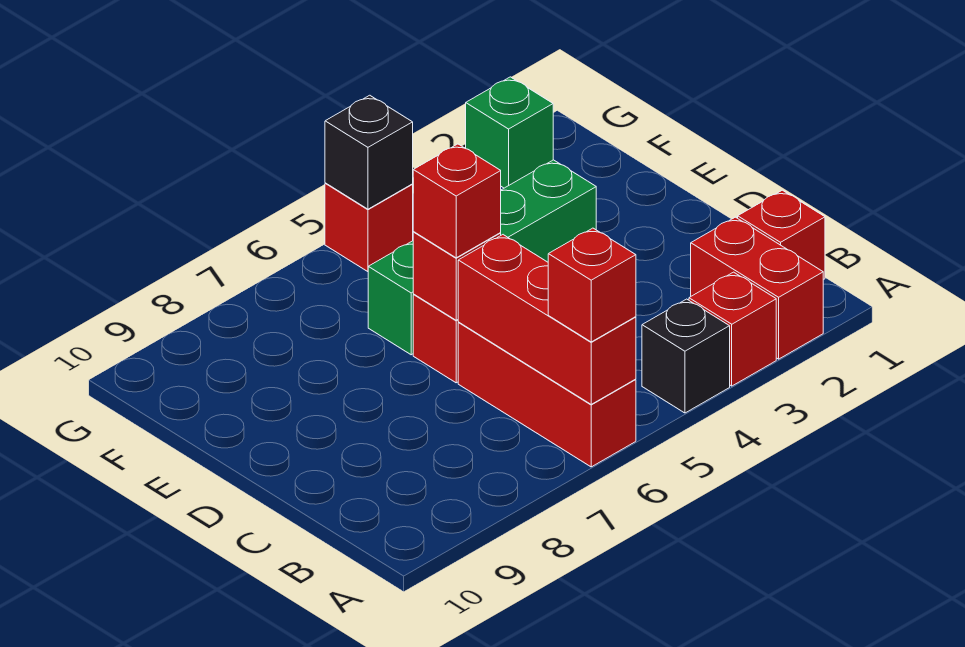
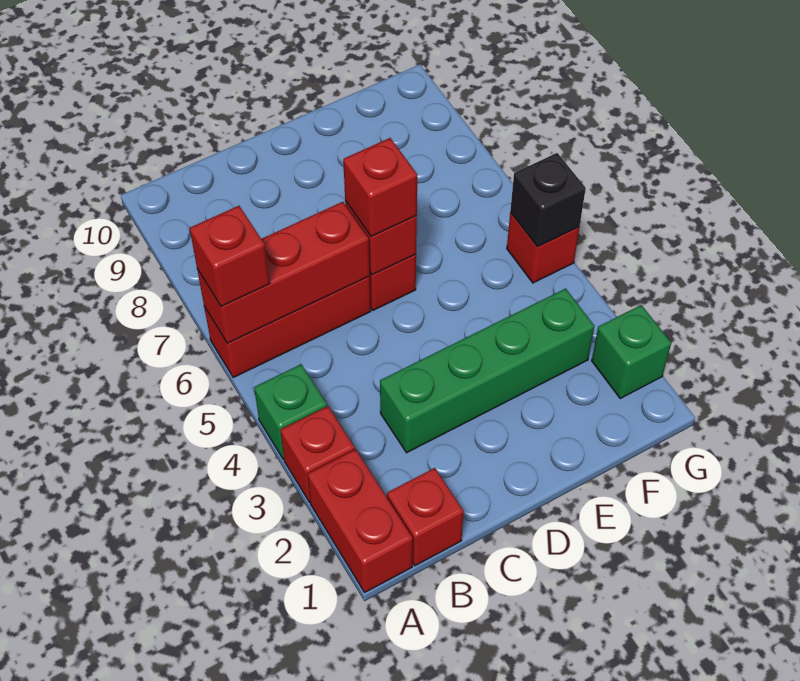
red 1x2 brick [691,217,823,359] -> red 1x2 brick turned to [308,449,413,592]
black 1x1 brick [642,299,730,413] -> green 1x1 brick [254,364,327,459]
green 1x4 brick [368,160,596,355] -> green 1x4 brick turned to [380,288,594,453]

